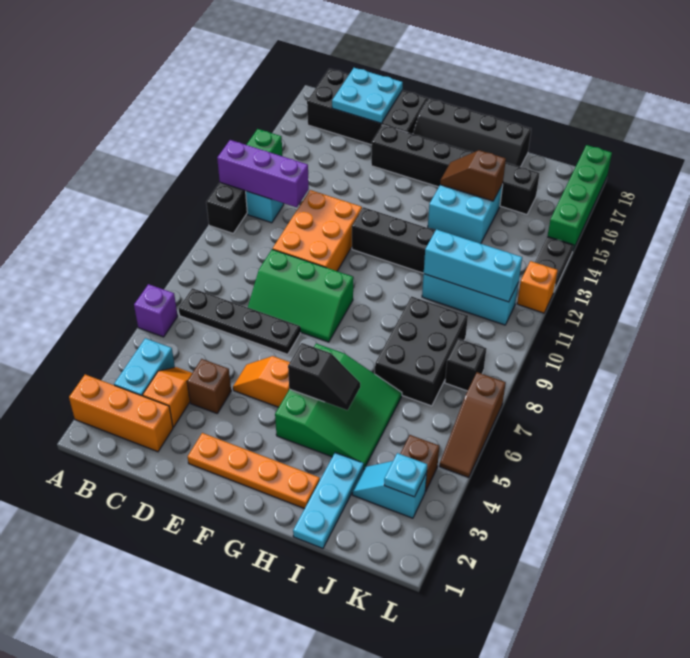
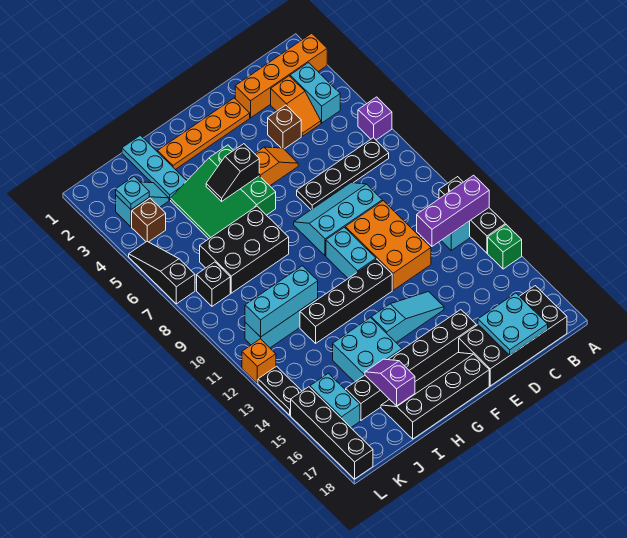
orange 1x3 brick [69,375,173,452] -> orange 1x4 brick [235,33,327,118]
green 2x3 slope [248,249,353,342] -> cyan 2x3 slope [294,183,382,256]
none -> cyan 1x3 slope [371,292,444,342]
none -> cyan 1x2 brick [326,227,376,278]
brown 1x2 slope [440,150,506,201] -> none
black 2x3 brick [375,296,468,406] -> black 2x3 brick turned to [200,206,289,293]
none -> purple 1x2 slope [365,359,415,406]
none -> cyan 1x2 brick [310,373,360,427]
brown 1x3 slope [440,372,506,478] -> black 1x3 slope [129,241,195,304]
green 1x4 brick [547,145,612,250] -> black 1x4 brick [291,387,373,479]

